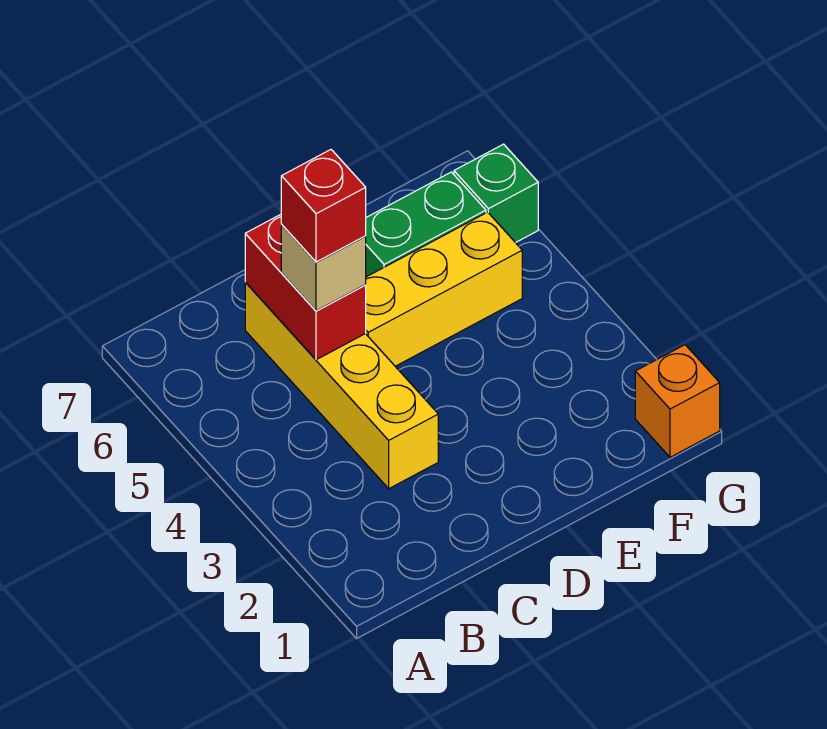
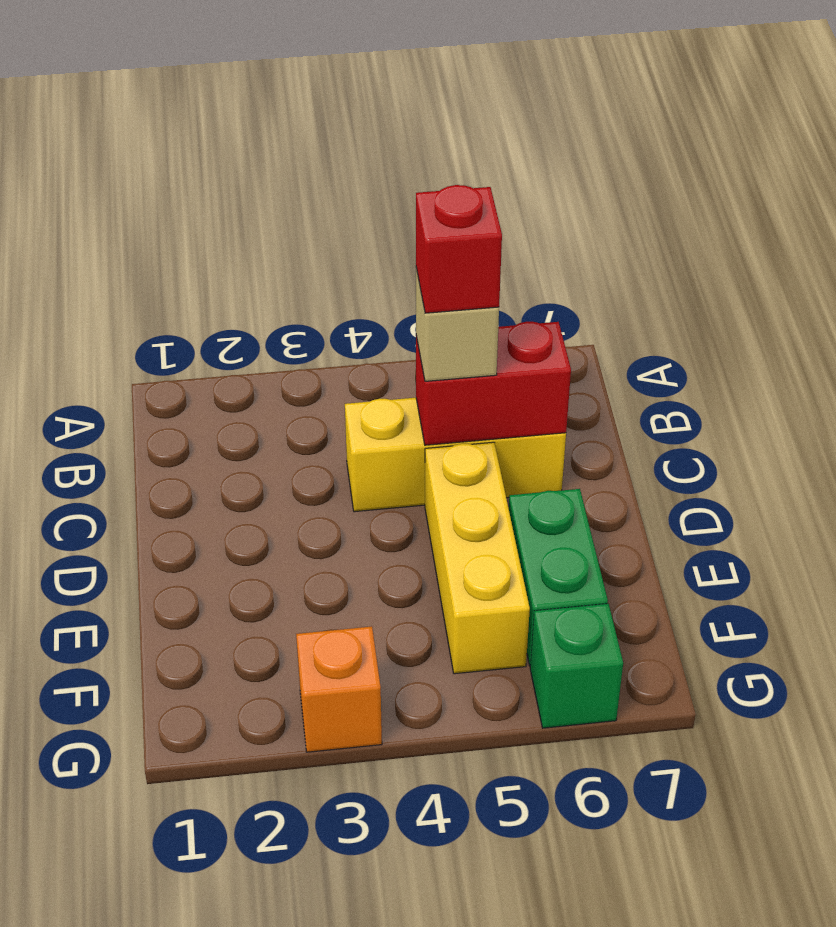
yellow 1x4 brick [245,282,438,489] -> yellow 1x3 brick [345,398,566,512]
orange 1x1 brick [635,345,720,457] -> orange 1x1 brick moved to [296,626,382,752]

